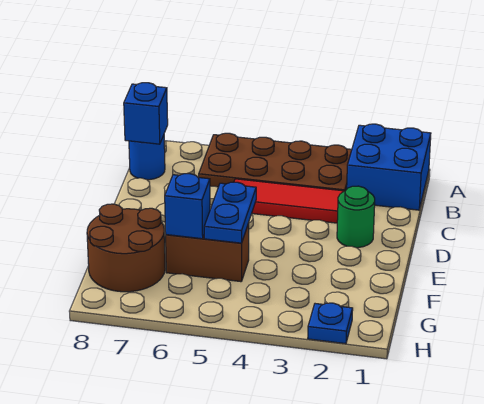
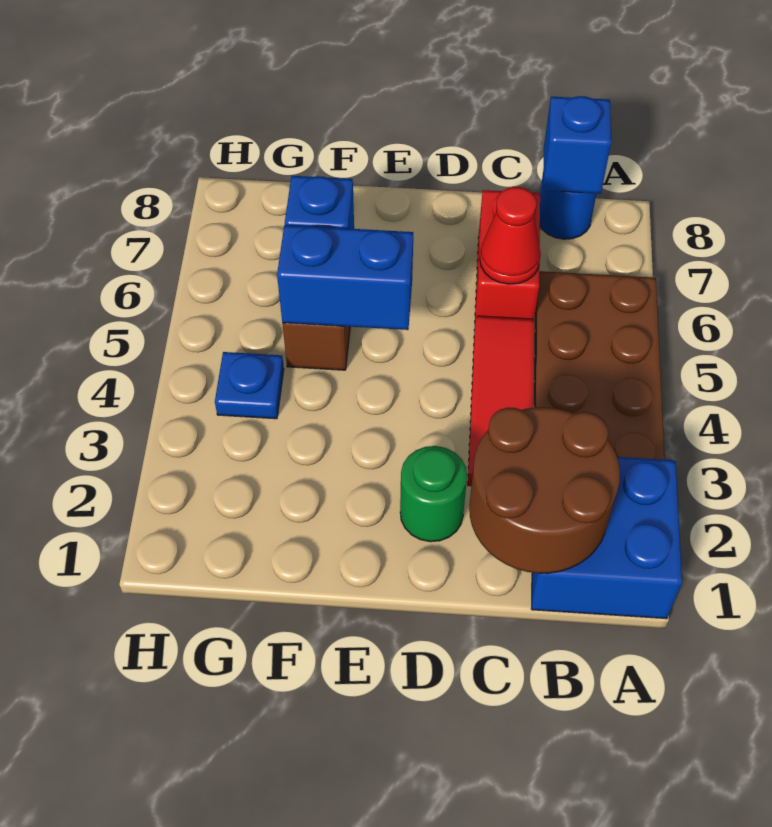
none -> red 1x2 brick [475,190,540,319]
none -> red 1x1 cone [480,187,541,284]
blue 1x2 plate [204,182,256,243] -> blue 1x2 brick [277,225,413,330]
brown 2x2 round brick [87,204,165,292] -> brown 2x2 round brick moved to [469,407,620,574]
blue 1x1 plate [308,303,353,344] -> blue 1x1 plate moved to [215,352,284,419]

